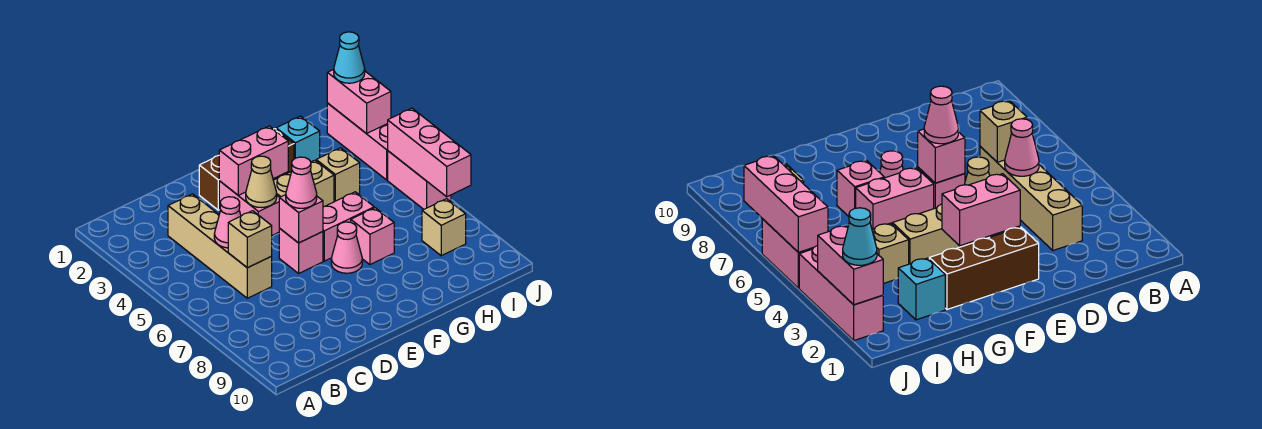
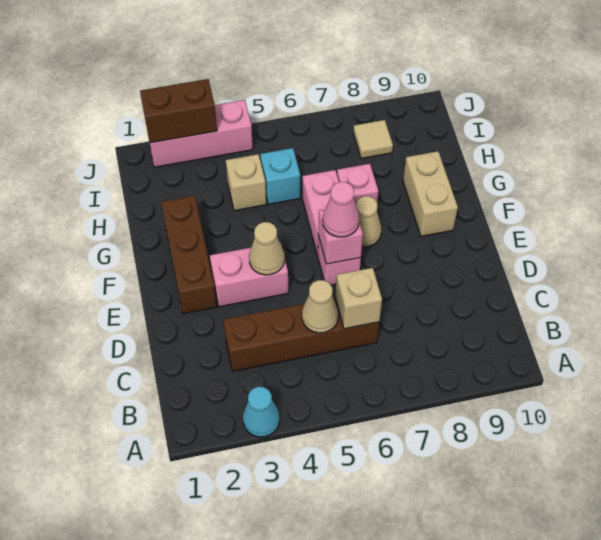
tan 1x4 brick [168,194,272,298] -> brown 1x4 brick [223,298,379,371]
pink 1x1 cone [214,197,241,248] -> tan 1x1 cone [302,280,338,333]
pink 1x2 brick [219,126,288,195] -> none
tan 1x2 brick [273,160,334,207] -> tan 1x2 brick moved to [403,151,458,236]
pink 1x1 cone [331,222,362,273] -> tan 1x1 cone [356,196,382,247]
cyan 1x1 brick [276,116,320,162] -> cyan 1x1 brick moved to [260,148,300,204]
tan 1x1 brick [422,199,466,256] -> tan 1x1 tile [353,120,393,159]
pink 1x2 brick [327,69,391,134] -> brown 1x2 brick [140,79,217,143]
cyan 1x1 cone [334,32,365,83] -> cyan 1x1 cone moved to [243,387,280,437]
pink 1x2 brick [388,151,451,209] -> none
pink 1x3 brick [388,108,471,197] -> none

